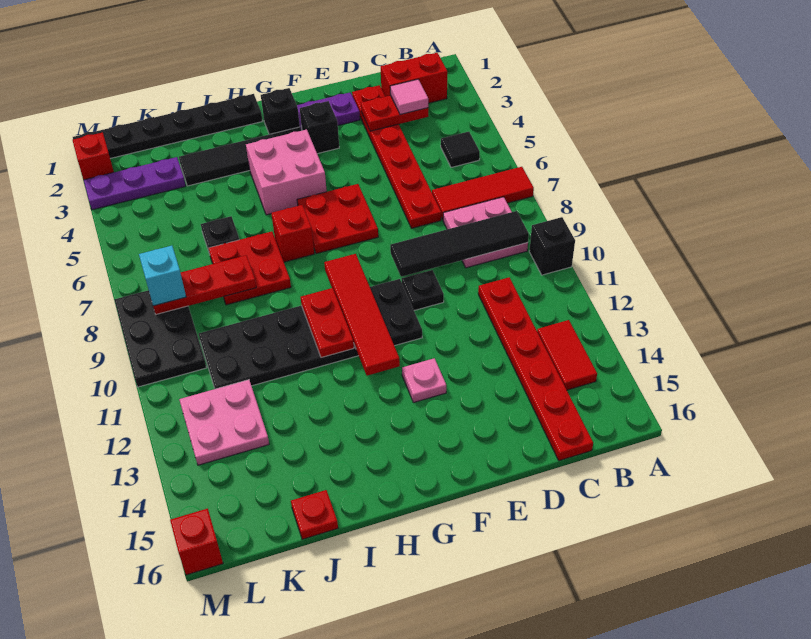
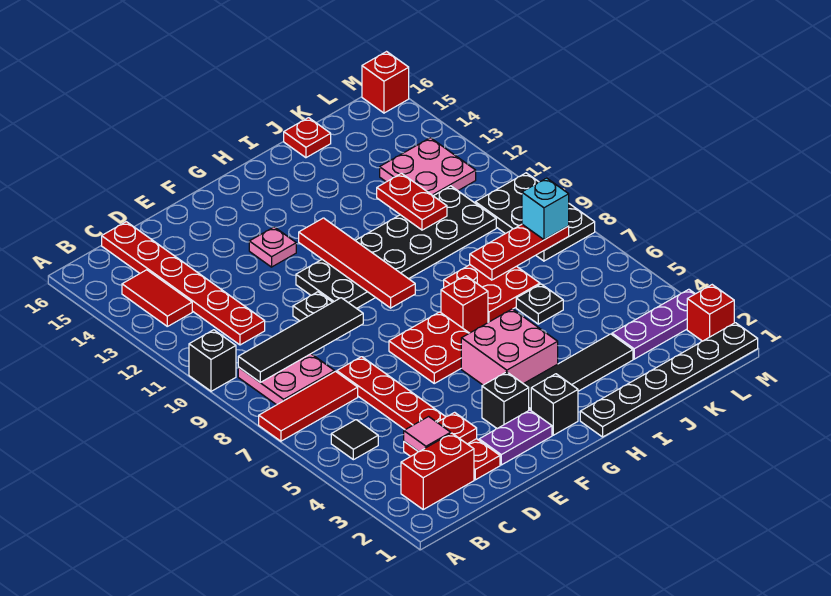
red 1x2 plate [301,288,354,358] -> red 1x2 plate moved to [377,174,447,230]

